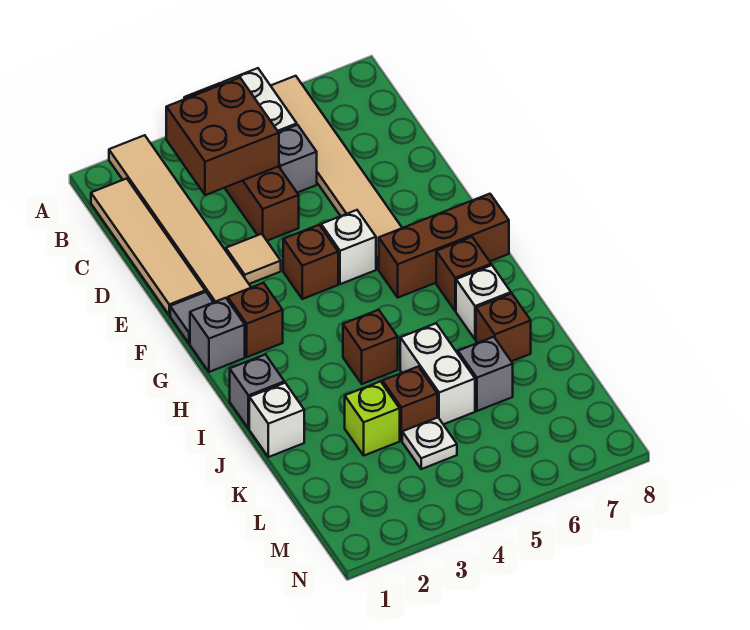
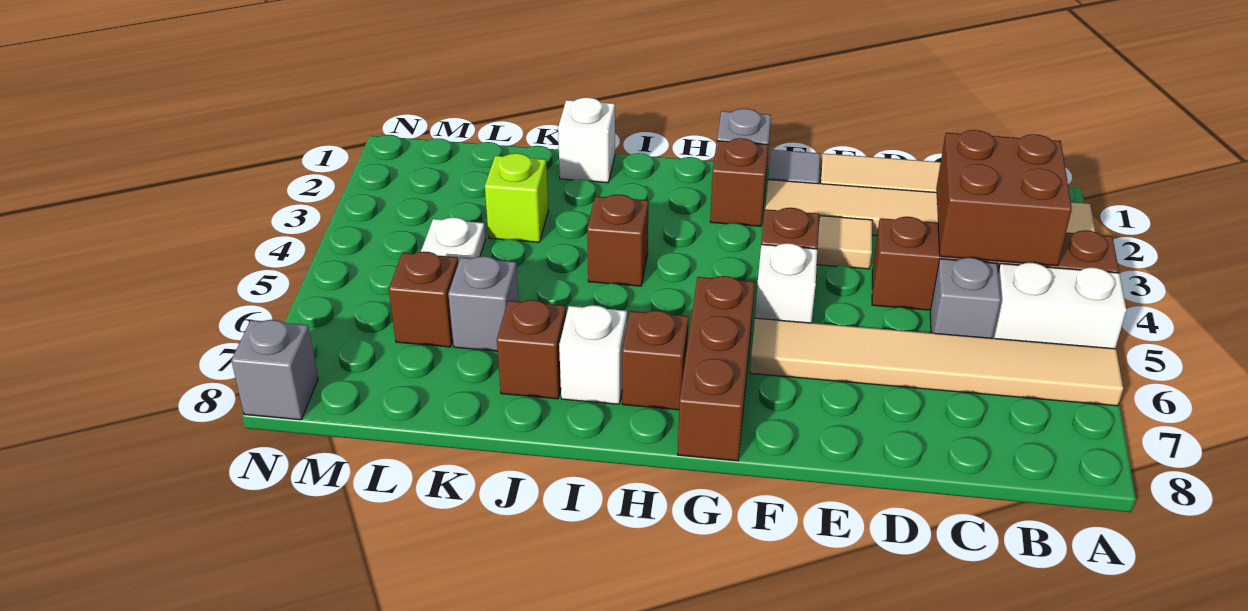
grey 1x1 brick [230,354,284,429] -> grey 1x1 brick moved to [231,320,318,420]
white 1x2 brick [400,323,475,424] -> none
brown 1x1 brick [383,367,437,441] -> brown 1x1 brick moved to [389,251,458,347]

